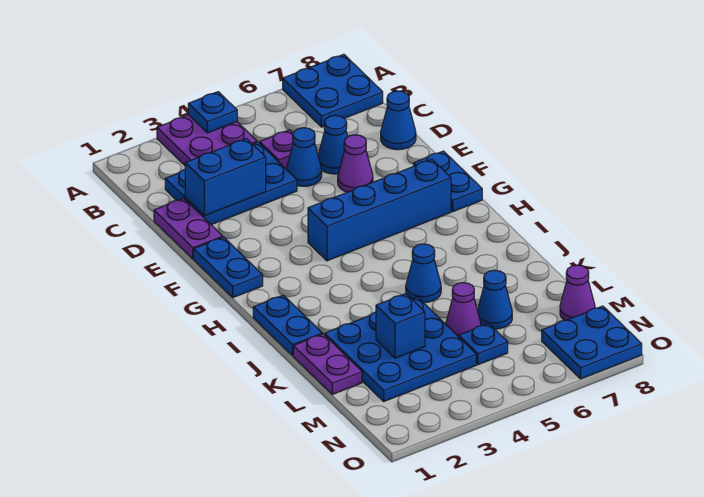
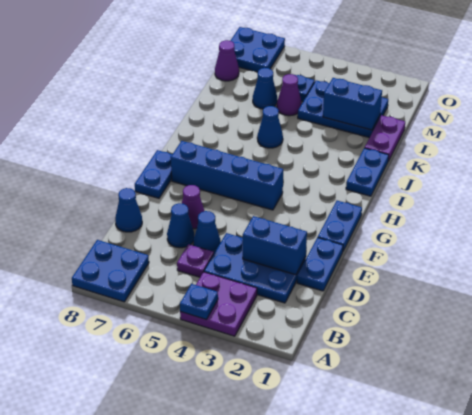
purple 1x2 plate [154,198,223,259] -> blue 1x2 plate [297,238,343,291]
blue 3x3 plate [325,297,476,401] -> blue 2x3 plate [298,80,388,138]
blue 1x1 brick [376,294,425,358] -> blue 1x2 brick [323,78,382,130]

